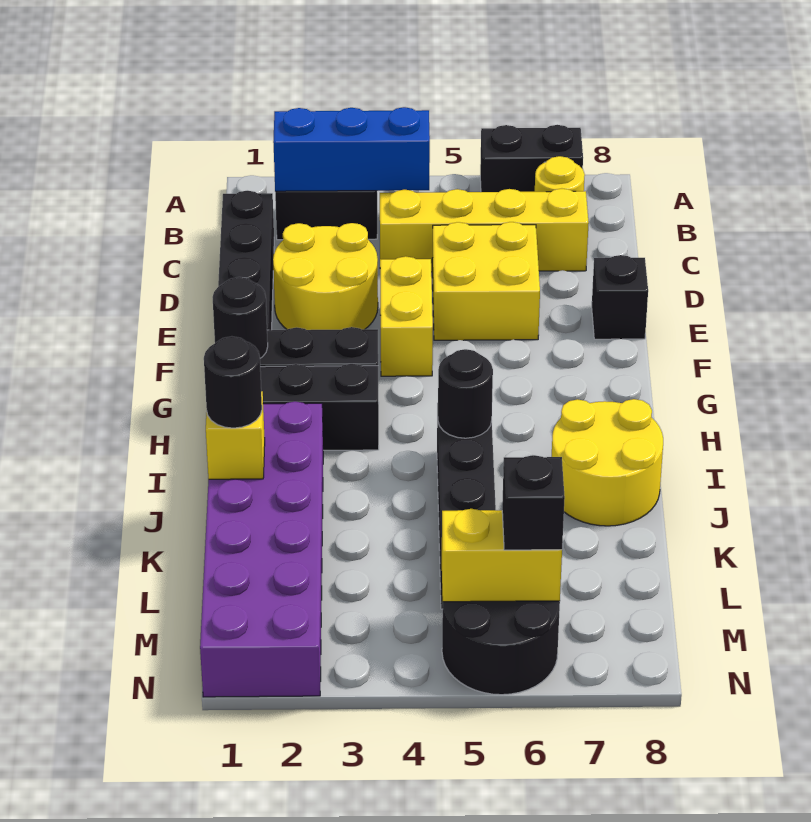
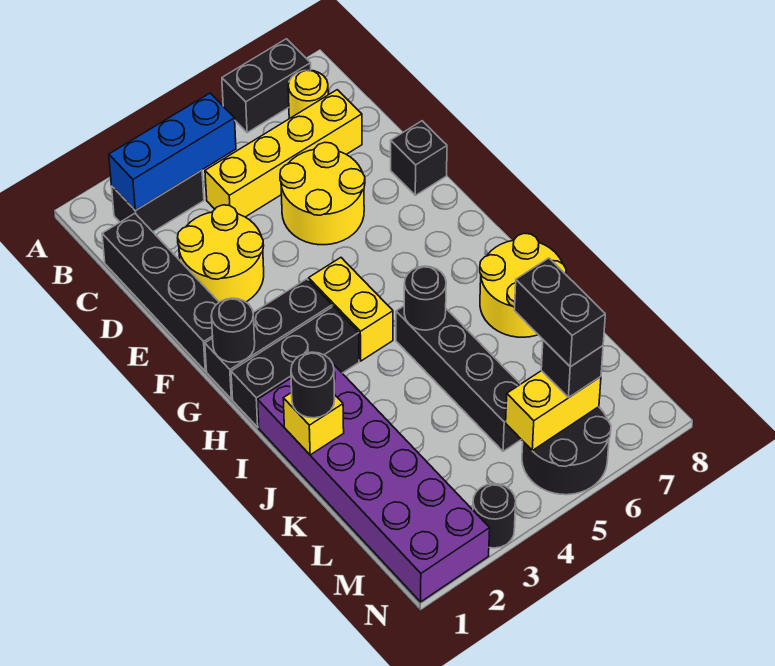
yellow 2x2 brick [432,222,540,340] -> yellow 2x2 round brick [280,142,365,245]
yellow 1x2 brick [380,256,433,376] -> yellow 1x2 brick moved to [309,258,393,361]
none -> black 1x2 brick [515,258,605,367]
none -> black 1x1 round brick [473,484,516,548]

